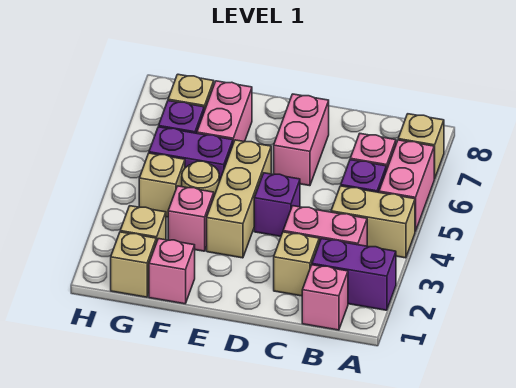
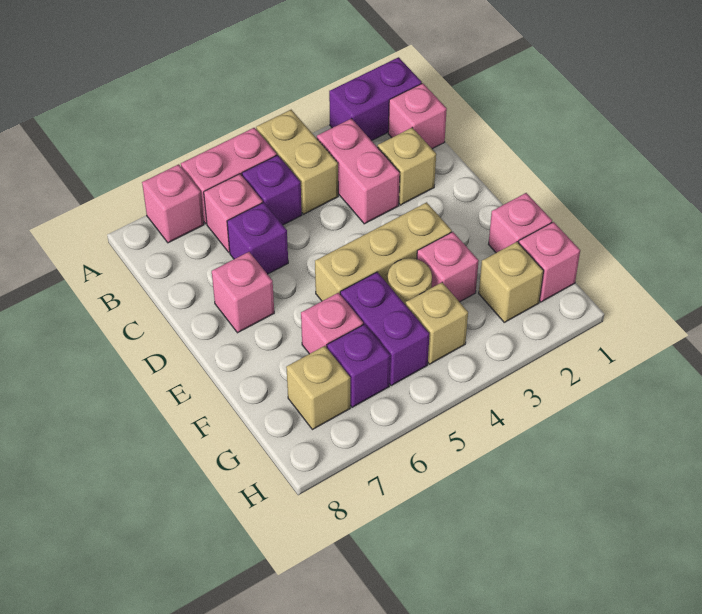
purple 1x2 brick [312,239,396,310] -> purple 1x2 brick turned to [329,57,422,141]
tan 1x1 brick [398,114,444,179] -> pink 1x1 brick [142,164,204,243]
purple 1x1 brick [254,173,300,236] -> purple 1x1 brick moved to [227,202,288,274]
pink 1x2 brick [274,94,329,186] -> pink 1x1 brick [212,252,274,333]
pink 1x2 brick [197,81,252,143] -> pink 1x1 brick [301,293,363,354]
tan 1x1 brick [111,232,156,297] -> pink 1x1 brick [519,222,580,302]

